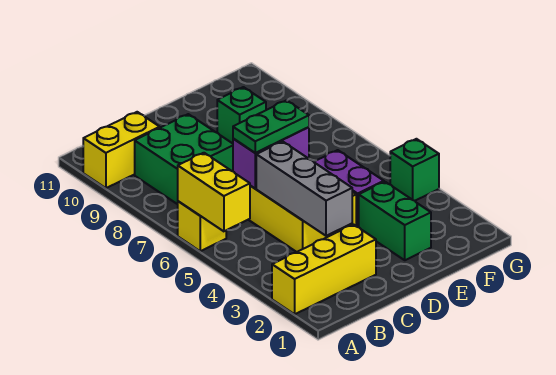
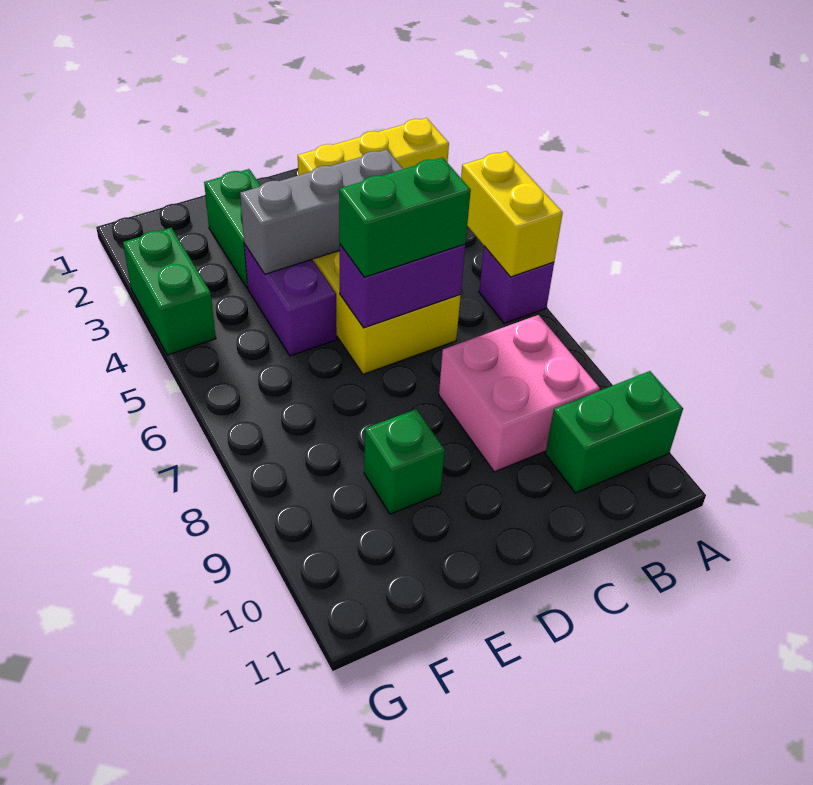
yellow 1x1 brick [178,201,226,251] -> purple 1x1 brick [479,246,554,323]
yellow 1x2 brick [83,112,160,188] -> green 1x2 brick [545,371,683,493]
green 2x2 brick [135,114,233,204] -> pink 2x2 brick [439,315,600,472]
grey 1x3 brick [256,141,352,236] -> grey 1x3 brick turned to [240,150,403,274]
green 1x2 plate [233,100,309,153] -> green 1x2 brick [339,157,471,277]
green 1x1 brick [390,139,439,201] -> green 1x2 brick [123,228,216,355]

